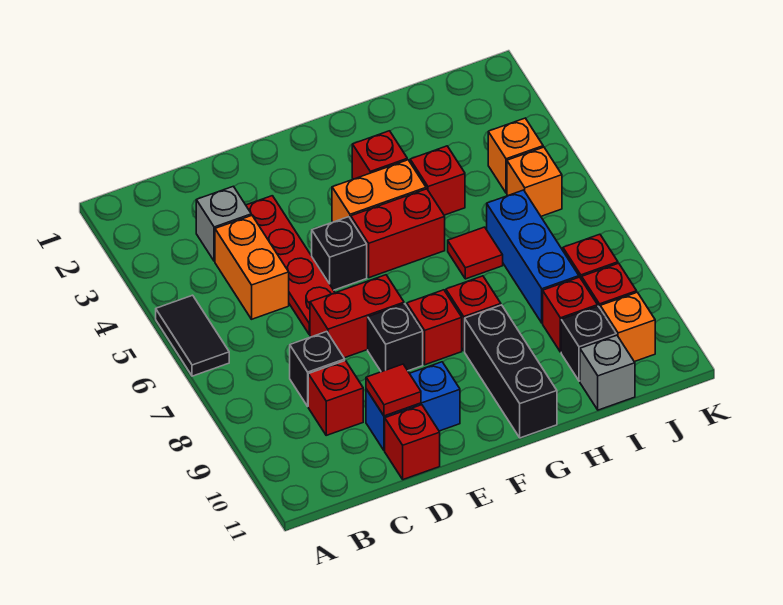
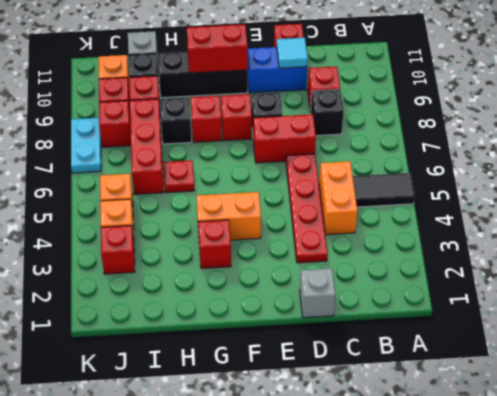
black 1x2 tile [156,295,229,376] -> black 1x2 tile turned to [353,173,415,207]
grey 1x1 brick [196,186,251,261] -> grey 1x1 brick moved to [300,268,336,318]
red 1x1 tile [366,364,421,416] -> cyan 1x1 tile [277,38,308,68]
black 1x1 brick [312,217,367,290] -> black 1x1 brick moved to [160,97,192,144]
red 1x2 brick [351,189,445,278] -> red 1x2 brick moved to [187,24,248,73]
black 1x3 brick [465,305,557,438] -> black 1x3 brick turned to [158,52,248,98]
red 1x1 brick [410,146,465,215] -> red 1x1 brick moved to [101,225,135,274]
red 1x1 tile [448,227,503,279] -> red 1x1 plate [163,160,194,193]
blue 1x3 brick [487,190,579,323] -> red 1x3 brick [130,99,164,194]
none -> cyan 1x2 plate [71,118,101,173]

